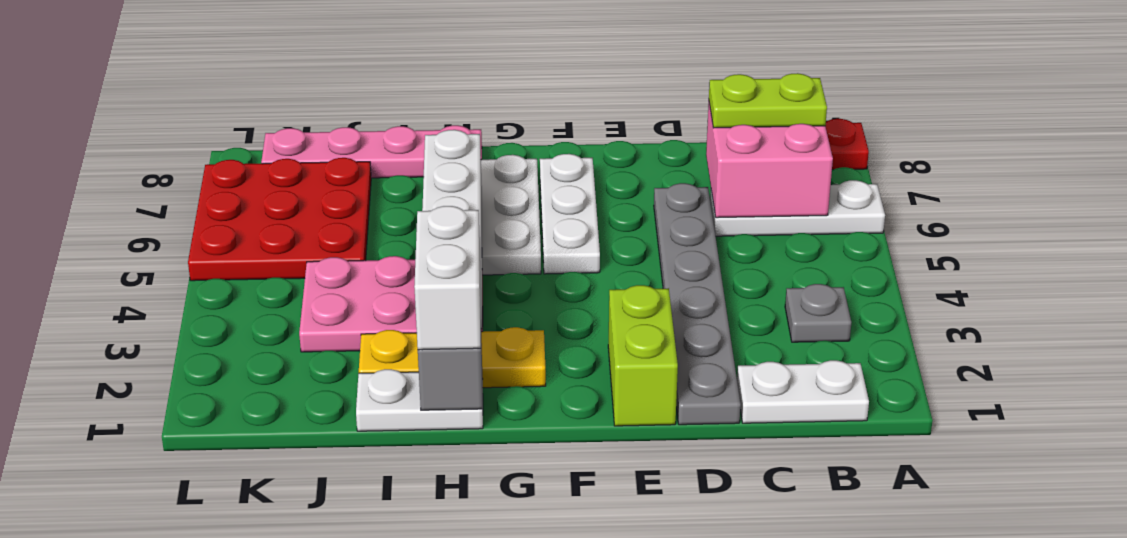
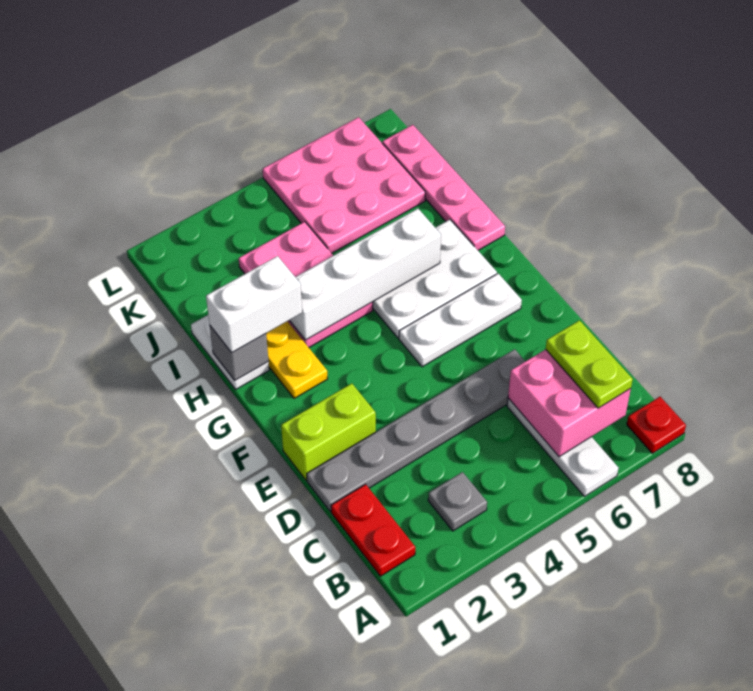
white 1x2 plate [737,360,869,423] -> red 1x2 plate [331,484,415,576]
red 3x3 plate [188,158,371,281] -> pink 3x3 plate [263,117,425,253]

